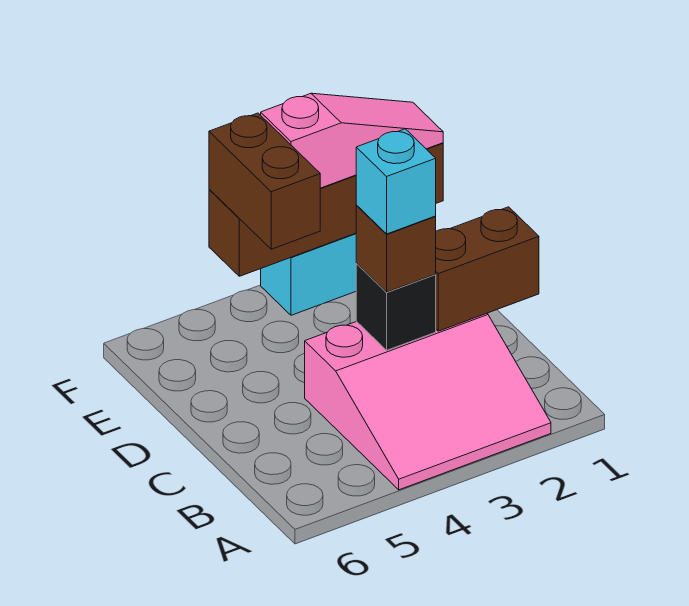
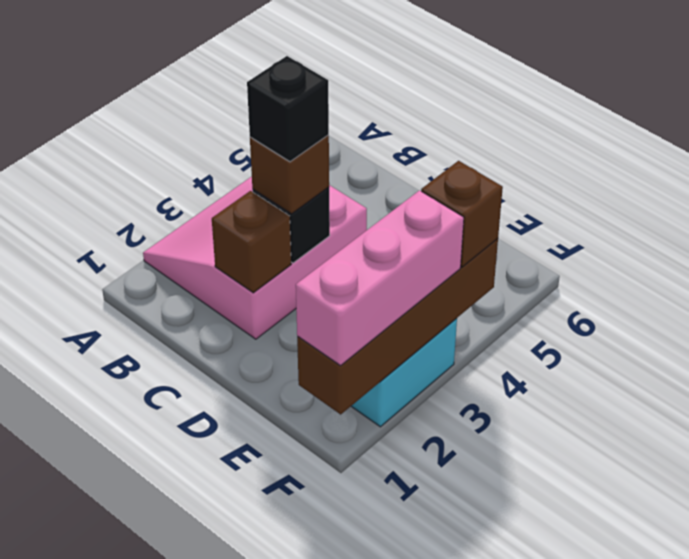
brown 1x2 brick [436,207,539,331] -> brown 1x1 brick [212,191,291,293]
cyan 1x1 brick [356,129,436,234] -> black 1x1 brick [247,56,329,162]
brown 1x2 brick [209,113,320,249] -> brown 1x1 brick [421,161,503,267]
pink 1x3 slope [261,93,443,188] -> pink 1x3 brick [296,190,464,366]

